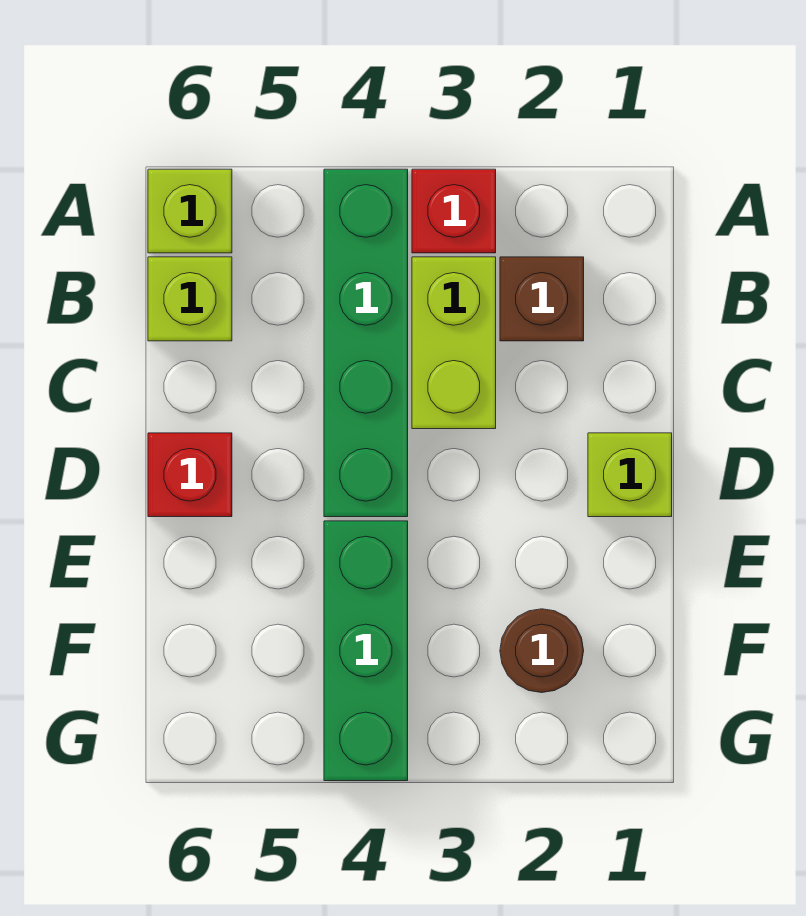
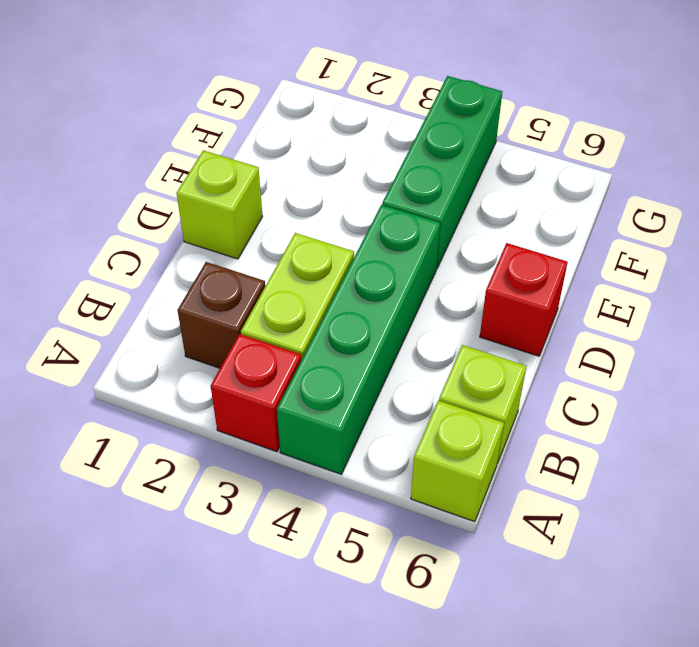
brown 1x1 round brick [500,609,584,693] -> none

